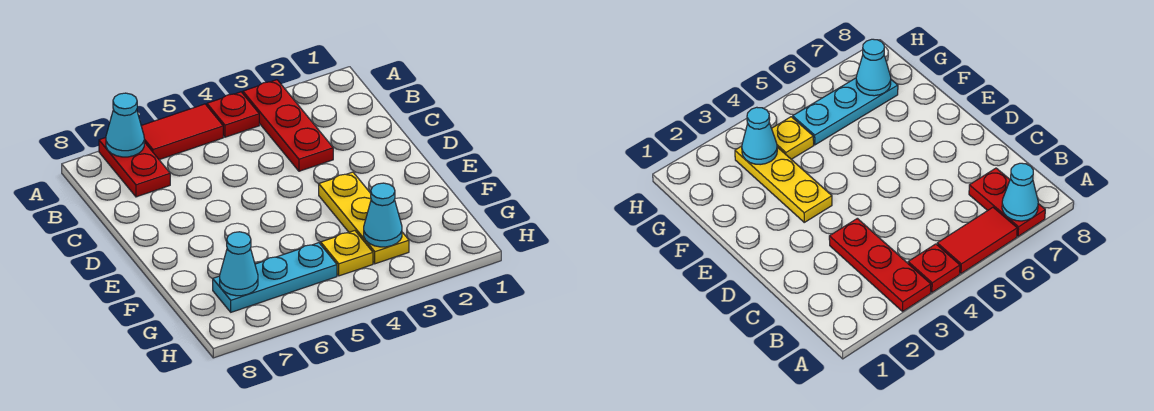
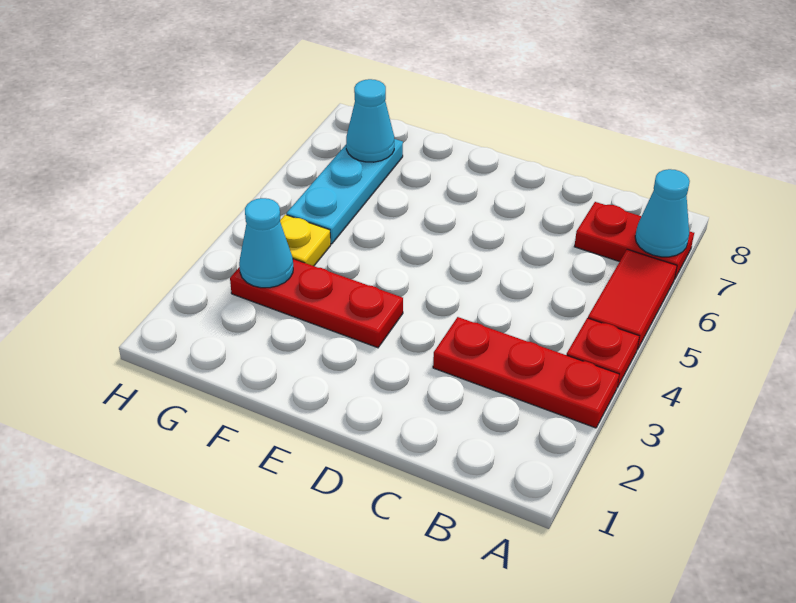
yellow 1x3 plate [319,172,409,264] -> red 1x3 plate [230,259,403,348]

